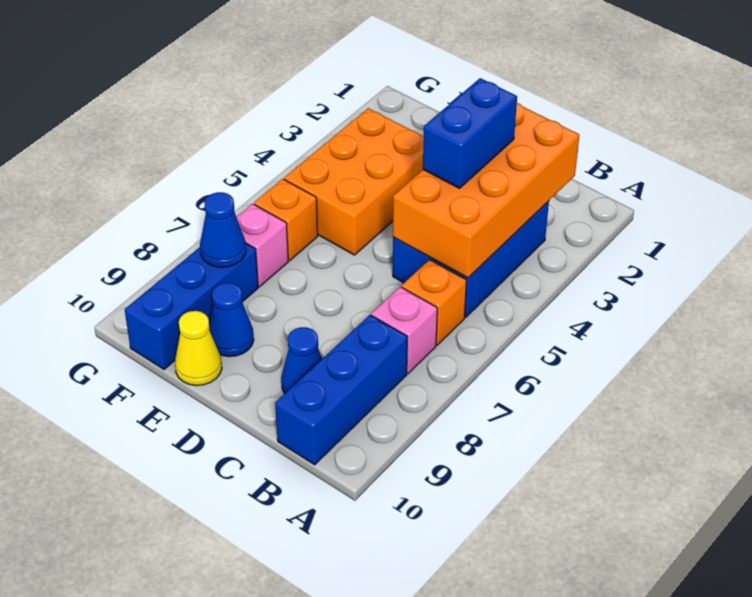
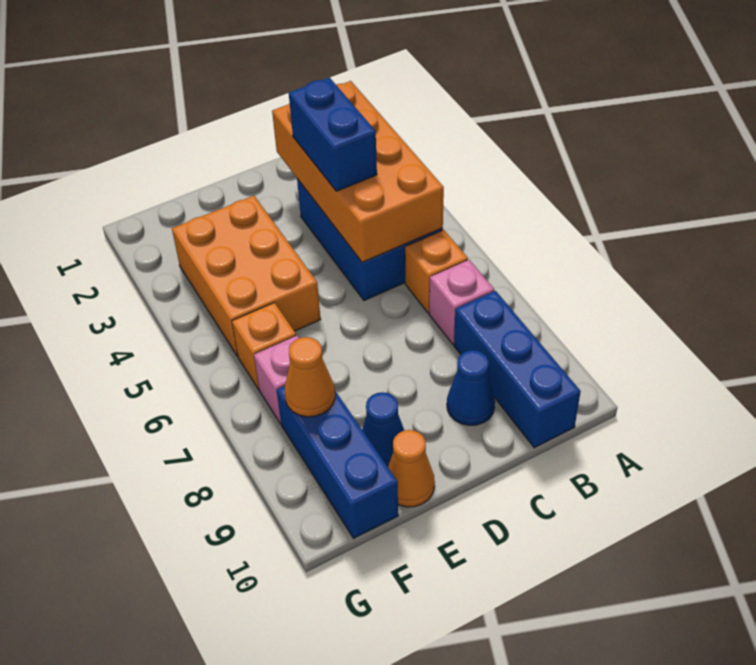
yellow 1x1 cone [175,311,222,386] -> orange 1x1 cone [388,430,435,507]
blue 1x1 cone [200,192,246,267] -> orange 1x1 cone [285,337,335,417]

